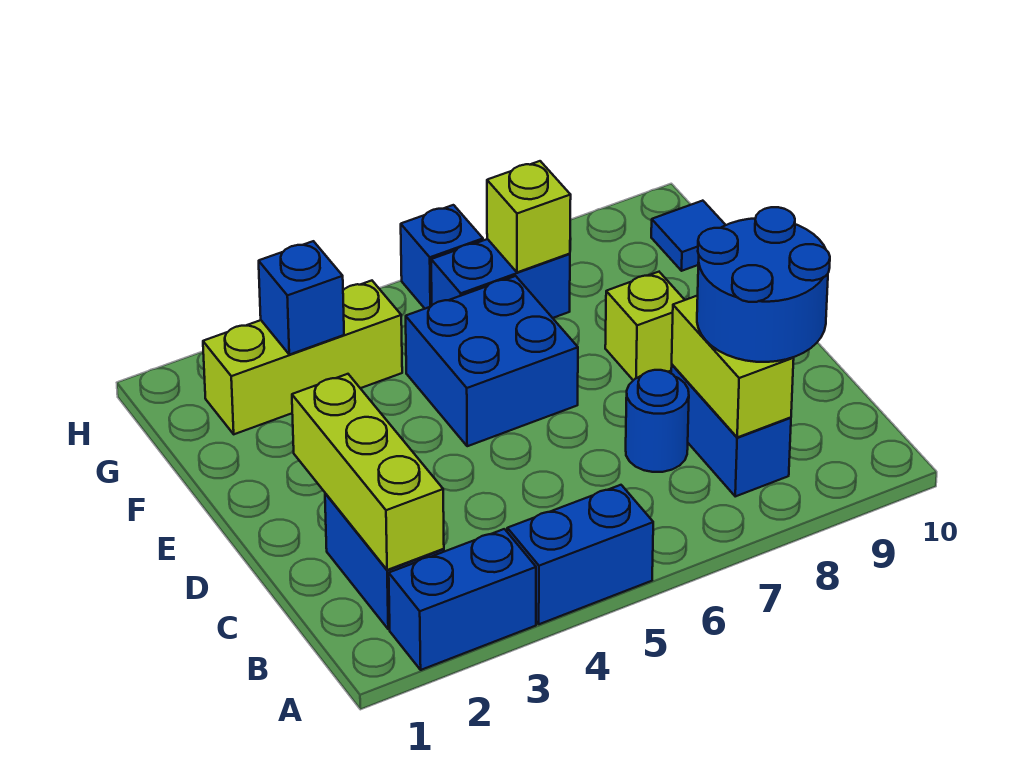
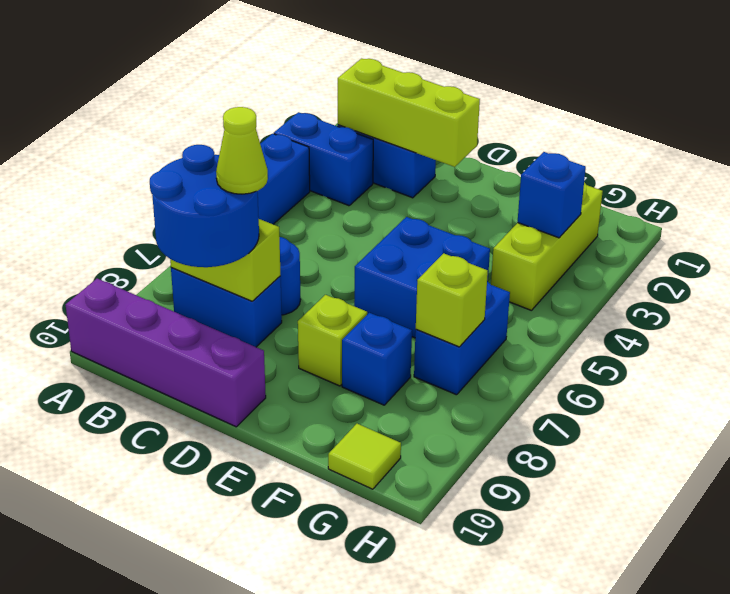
blue 1x2 brick [389,529,536,670] -> blue 1x2 brick turned to [274,112,373,206]
none -> purple 1x4 brick [66,279,266,427]
none -> lime 1x1 cone [216,107,268,194]
blue 1x1 tile [651,201,725,271] -> lime 1x1 tile [328,424,401,489]
blue 1x1 brick [401,205,483,309] -> blue 1x1 brick moved to [342,313,412,405]

